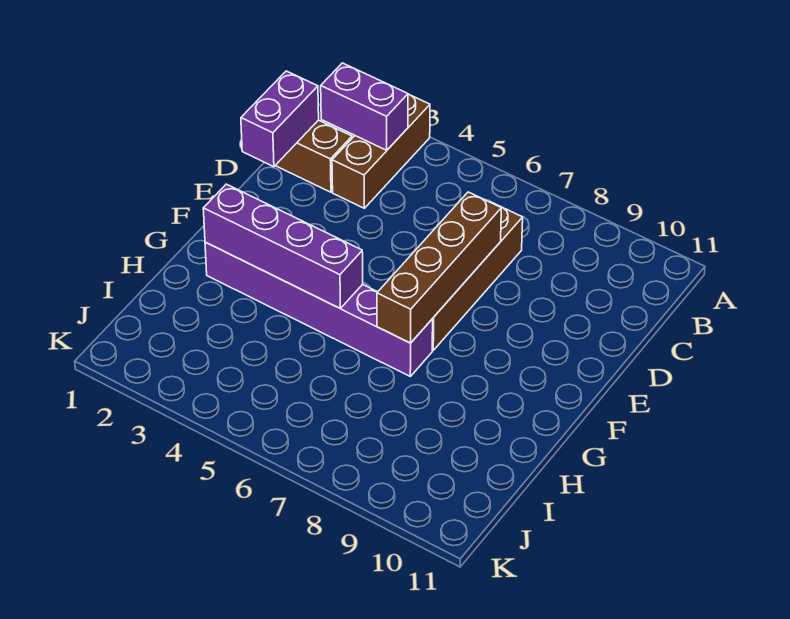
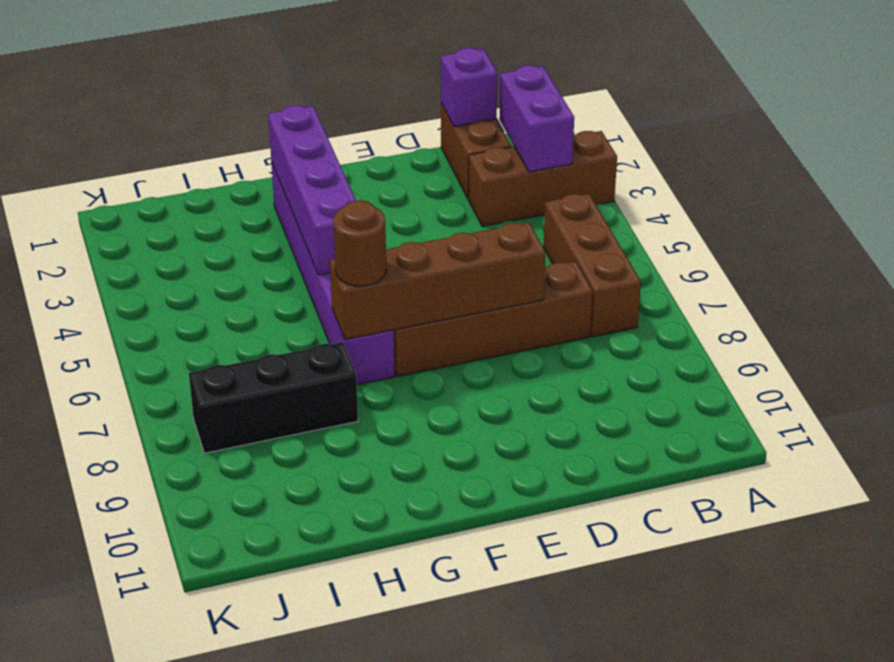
none -> brown 1x3 brick [543,194,641,337]
purple 1x2 brick [241,71,319,167] -> purple 1x1 brick [441,48,497,127]
none -> brown 1x1 round brick [333,201,386,286]
none -> black 1x3 brick [189,342,358,453]

